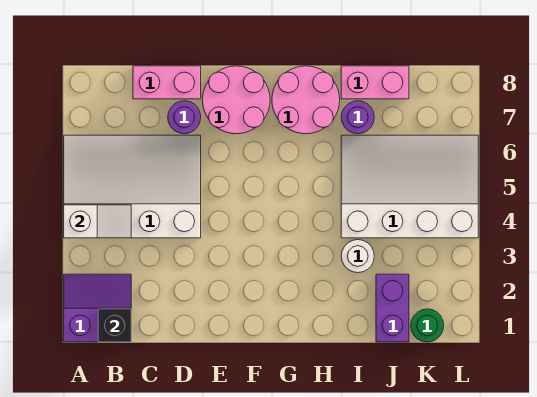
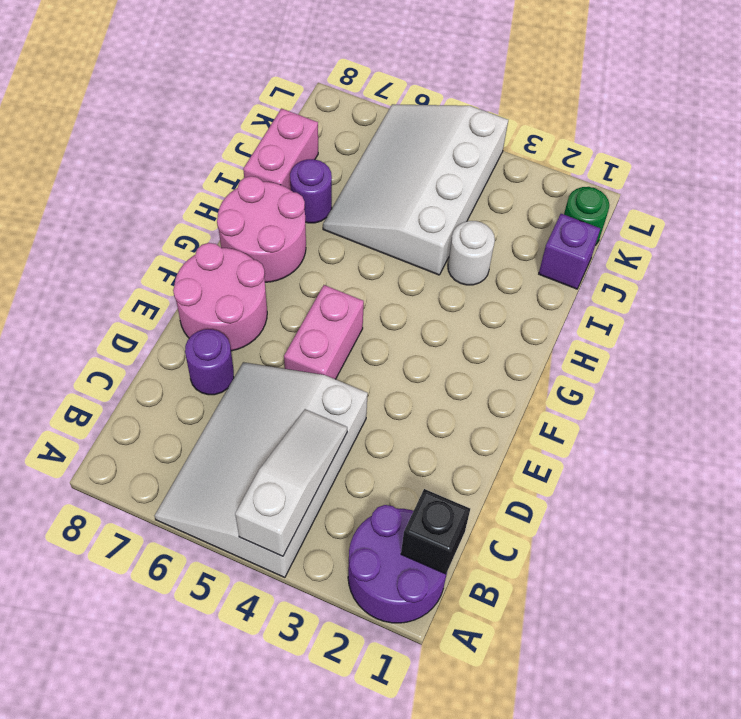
purple 2x2 slope [64,274,131,342] -> purple 2x2 round brick [348,505,447,623]
white 1x2 slope [64,205,131,238] -> white 1x3 slope [235,409,347,556]
pink 1x2 brick [133,66,201,99] -> pink 1x2 brick moved to [284,285,364,379]
purple 1x2 brick [376,274,409,342] -> purple 1x1 brick [539,214,600,289]

